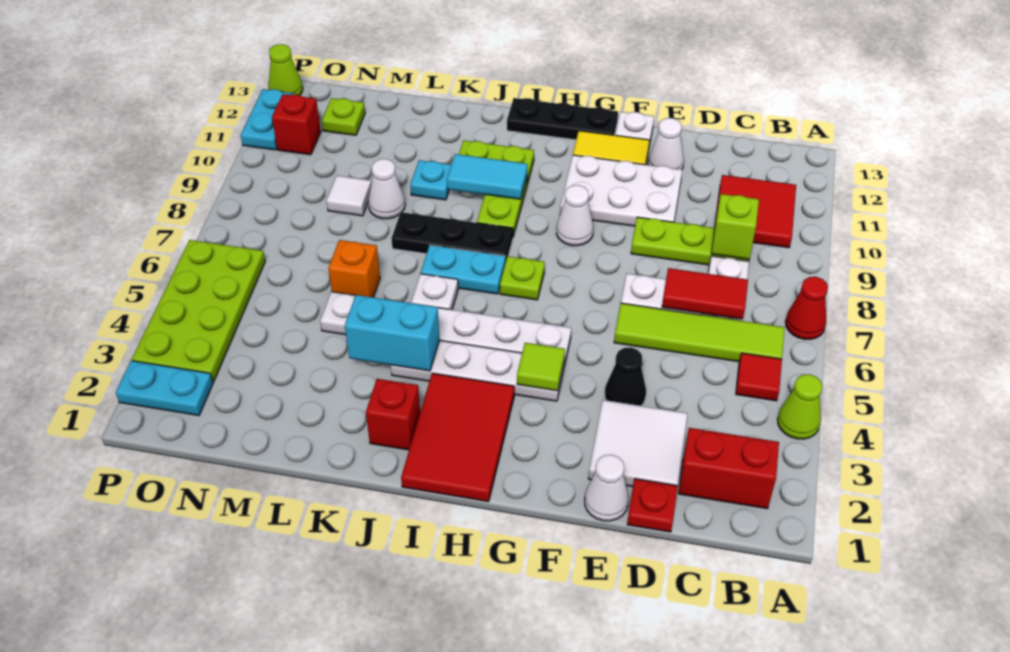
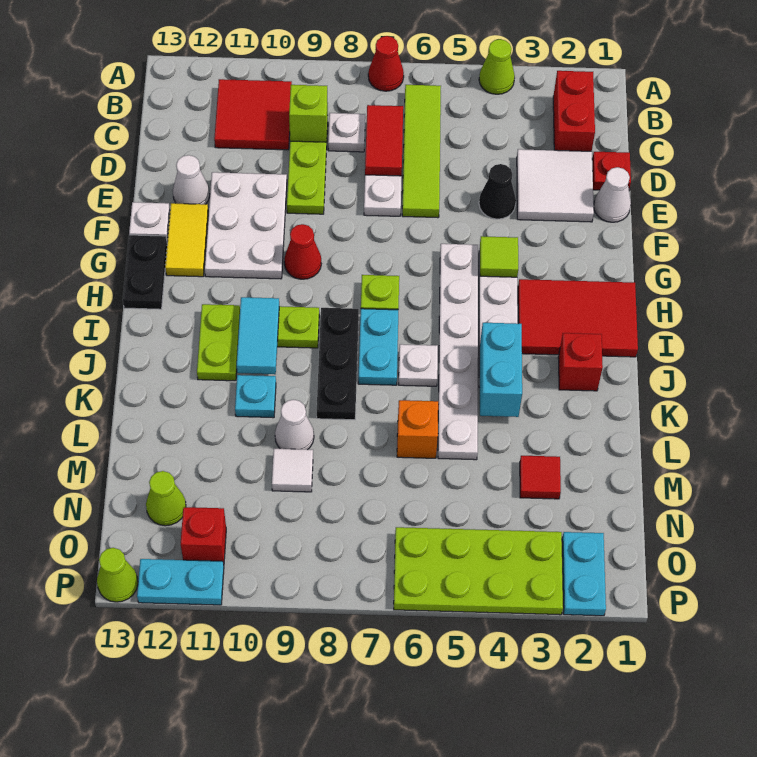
red 1x1 tile [736,353,782,401] -> red 1x1 tile moved to [520,456,561,499]
white 1x1 cone [556,185,593,246] -> red 1x1 cone [284,224,321,279]
black 1x3 plate [507,98,618,140] -> black 1x2 plate [123,235,167,309]
lime 1x1 plate [322,98,365,135] -> lime 1x1 cone [146,471,186,526]

